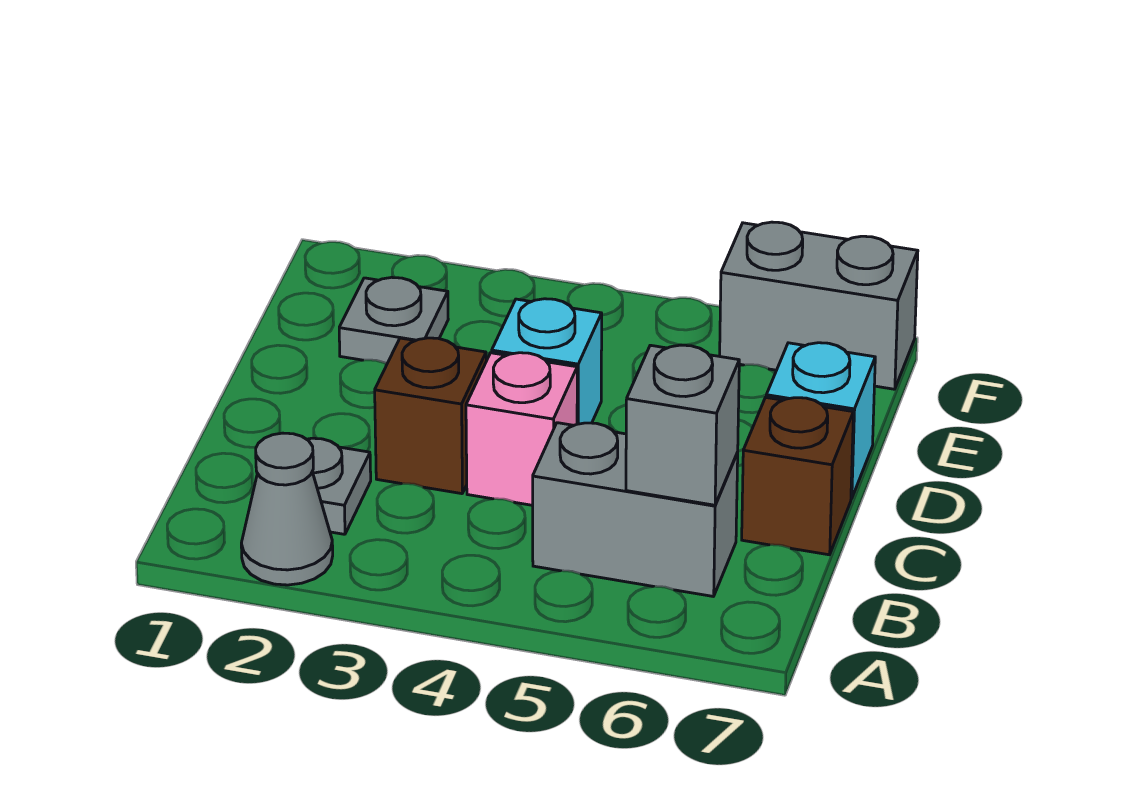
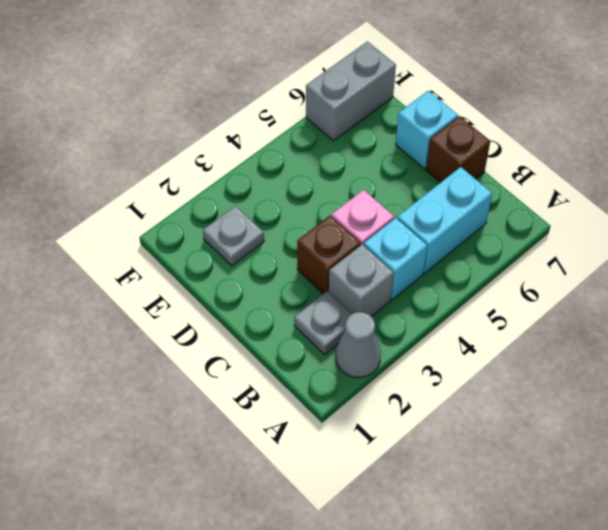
grey 1x2 brick [533,423,738,597] -> cyan 1x2 brick [397,167,492,273]
grey 1x1 brick [626,345,739,505] -> grey 1x1 brick moved to [329,244,394,317]
cyan 1x1 brick [492,299,602,424] -> cyan 1x1 brick moved to [364,218,427,299]

